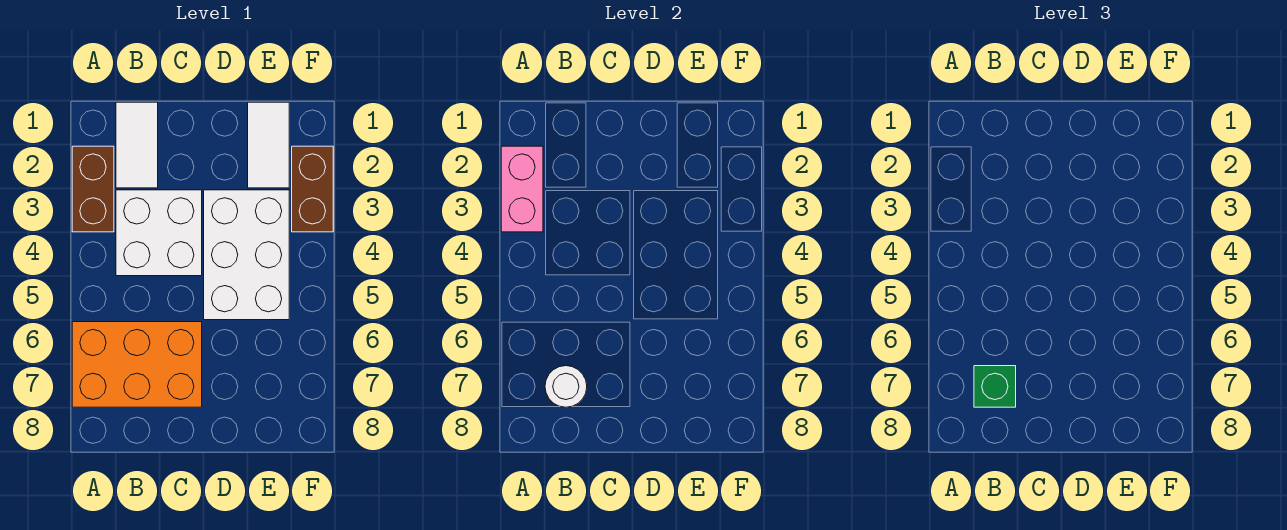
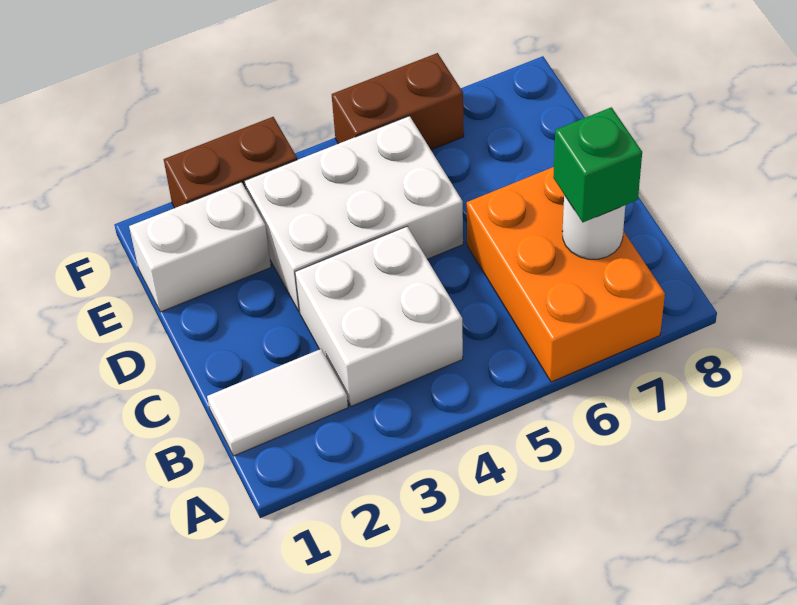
brown 1x2 brick [72,146,114,232] -> brown 1x2 brick moved to [332,53,464,150]
pink 1x2 brick [501,146,543,232] -> none
white 1x2 tile [248,102,289,188] -> white 1x2 brick [129,182,271,312]

